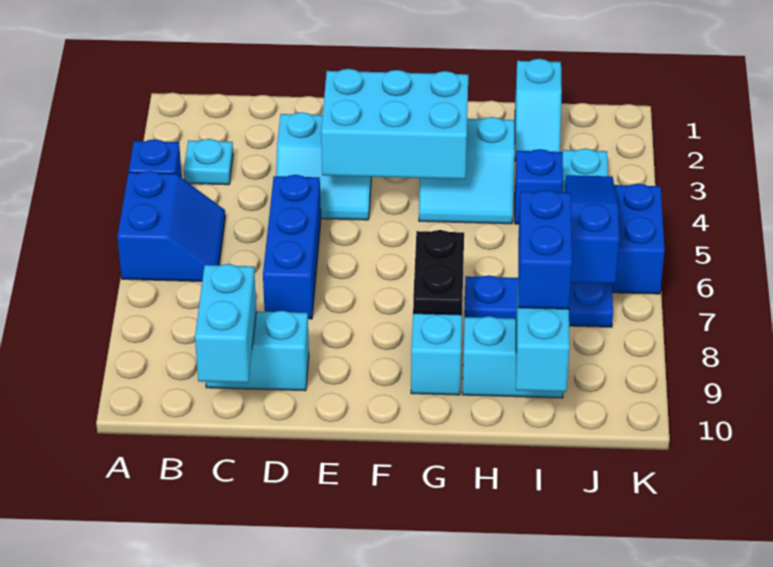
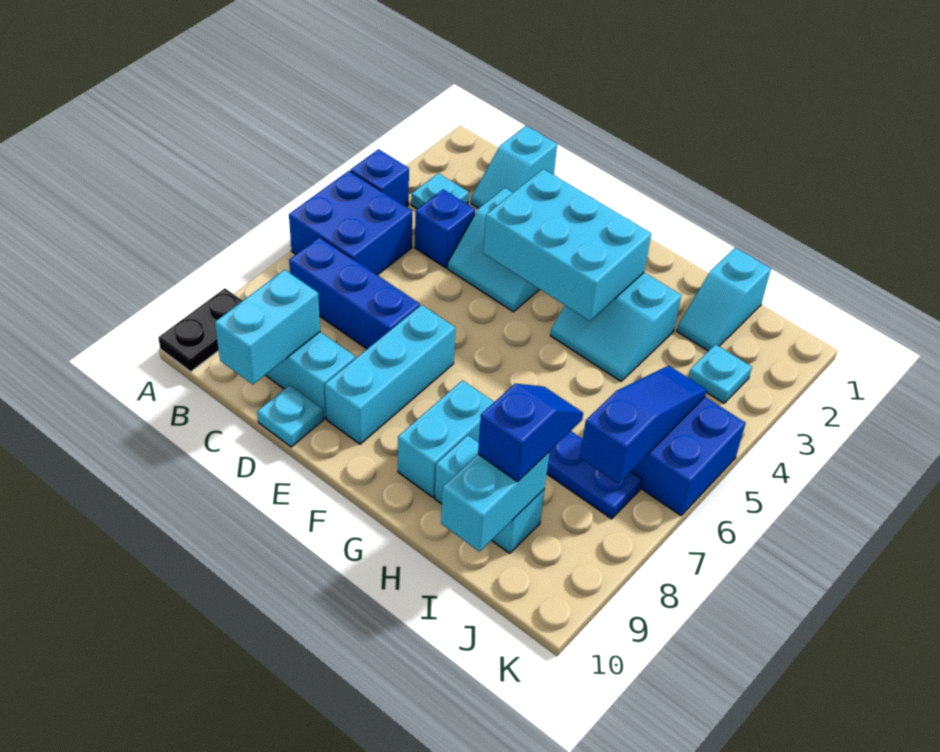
blue 2x2 slope [117,171,225,281] -> blue 2x2 brick [289,171,412,275]
none -> cyan 1x2 slope [471,126,557,208]
blue 1x3 brick [263,175,321,319] -> blue 1x3 brick turned to [289,237,420,349]
none -> cyan 1x1 plate [257,385,323,447]
none -> cyan 1x3 brick [325,305,455,444]
black 1x2 plate [413,230,464,315] -> black 1x2 plate moved to [158,288,242,372]
blue 1x1 brick [515,149,563,224] -> blue 1x1 brick moved to [415,189,475,268]
blue 1x2 brick [518,190,572,309] -> blue 1x2 slope [478,384,583,482]

